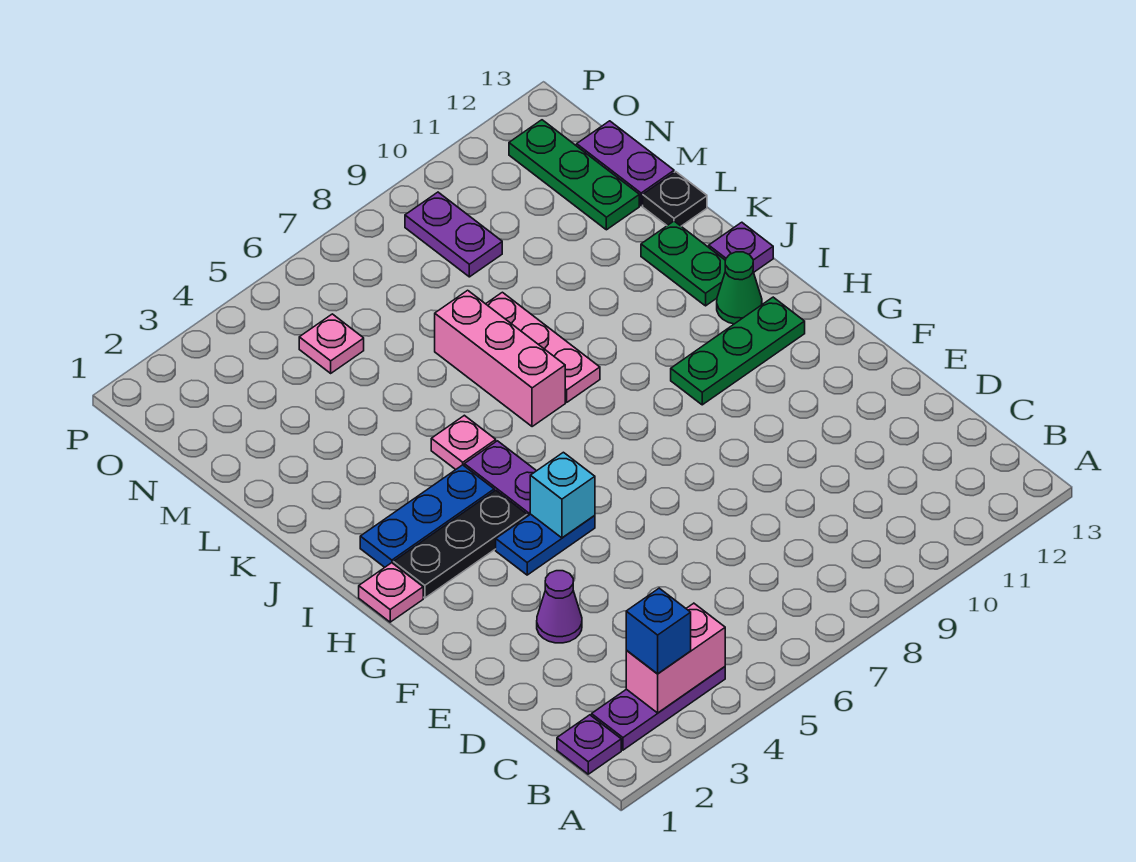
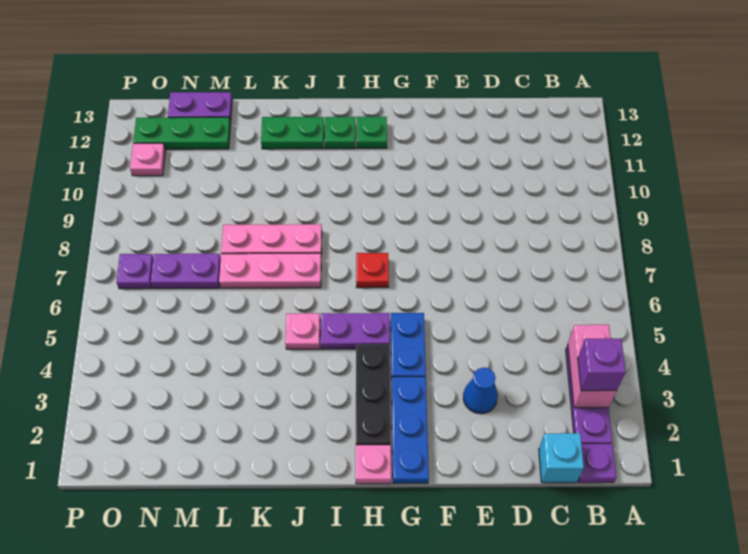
blue 1x1 brick [626,588,691,674] -> purple 1x1 brick [578,339,626,391]
purple 1x1 cone [537,571,582,643] -> blue 1x1 cone [463,368,498,414]
cyan 1x1 brick [530,452,595,538] -> cyan 1x1 brick moved to [539,433,584,483]
none -> red 1x1 plate [356,253,389,288]
green 1x3 plate [671,297,805,405] -> green 1x1 plate [357,117,387,148]
blue 1x3 plate [360,465,494,567] -> blue 1x3 plate moved to [392,377,429,484]
green 1x1 cone [717,252,762,324] -> green 1x1 plate [325,117,355,149]
pink 1x3 brick [435,290,565,427] -> pink 1x3 plate [219,253,321,288]
purple 1x1 plate [709,222,773,272] -> purple 1x1 plate moved to [116,254,153,289]
black 1x1 plate [643,172,707,226] -> none
pink 1x1 plate [299,314,364,373] -> pink 1x1 plate moved to [130,143,165,176]
purple 1x2 plate [405,192,502,277] -> purple 1x2 plate moved to [151,254,221,288]

